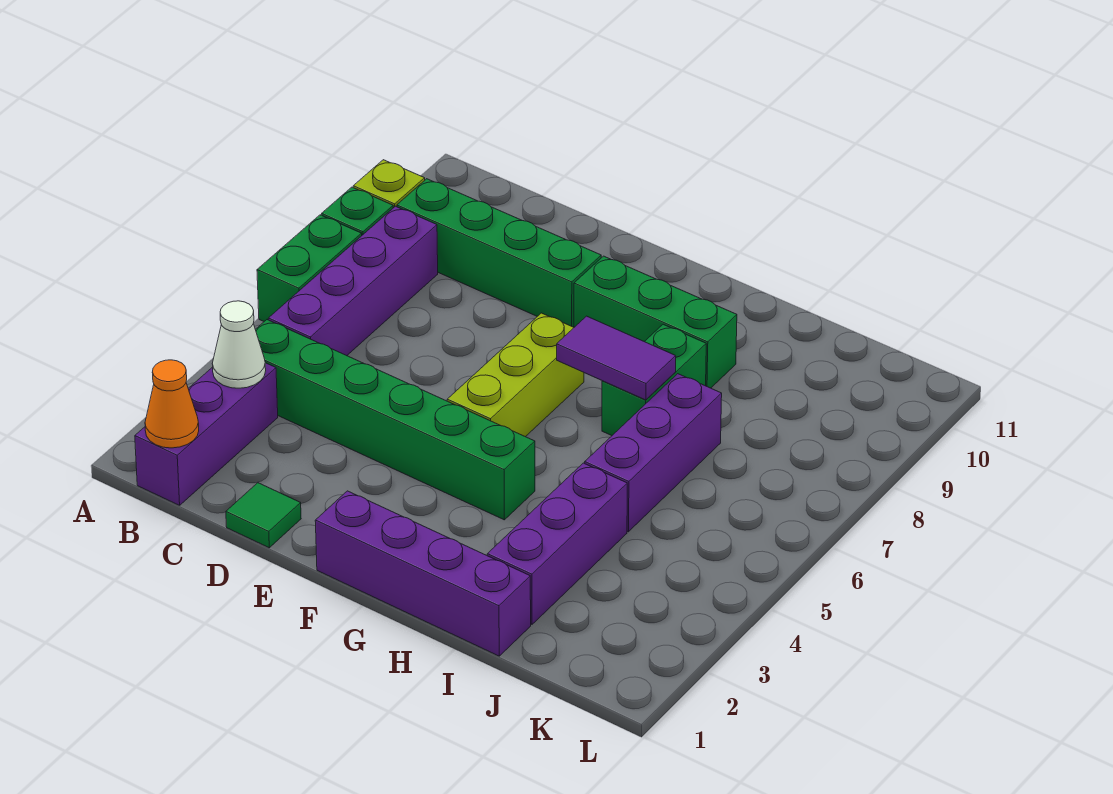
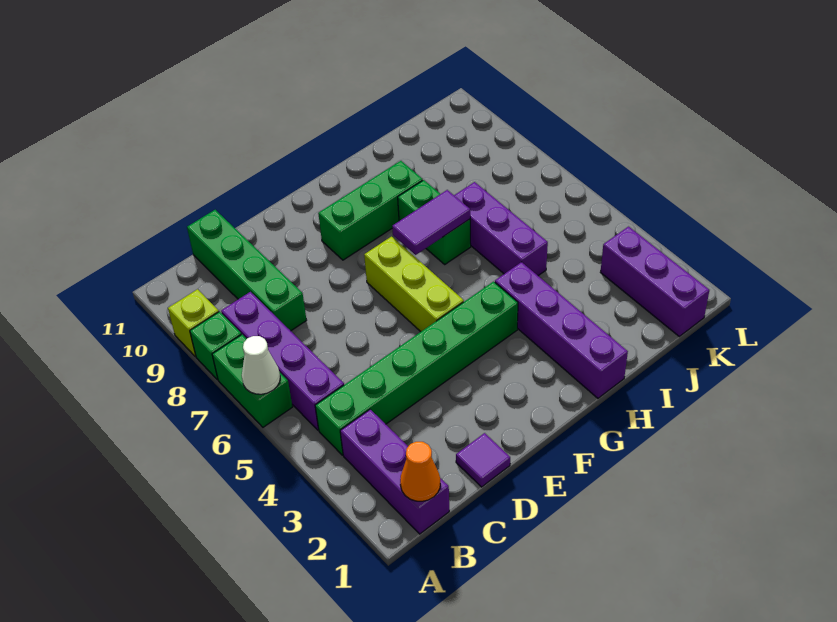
white 1x1 cone [212,301,266,388] -> white 1x1 cone moved to [242,336,280,394]
green 1x4 brick [397,179,601,327] -> green 1x4 brick turned to [187,210,307,331]
green 1x1 tile [226,483,301,548] -> purple 1x1 tile [456,433,510,487]
purple 1x4 brick [315,491,531,656] -> purple 1x4 brick turned to [495,262,628,398]
purple 1x3 brick [487,463,627,624] -> purple 1x3 brick moved to [600,227,709,336]

